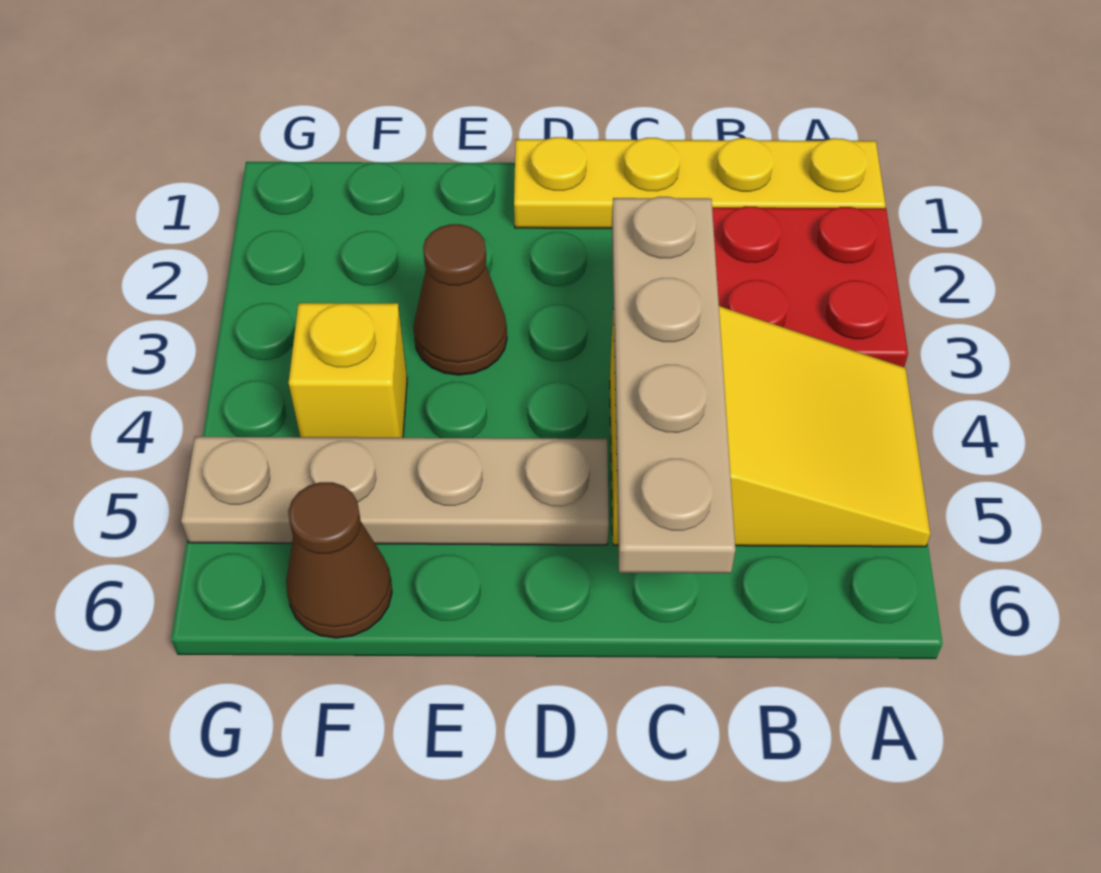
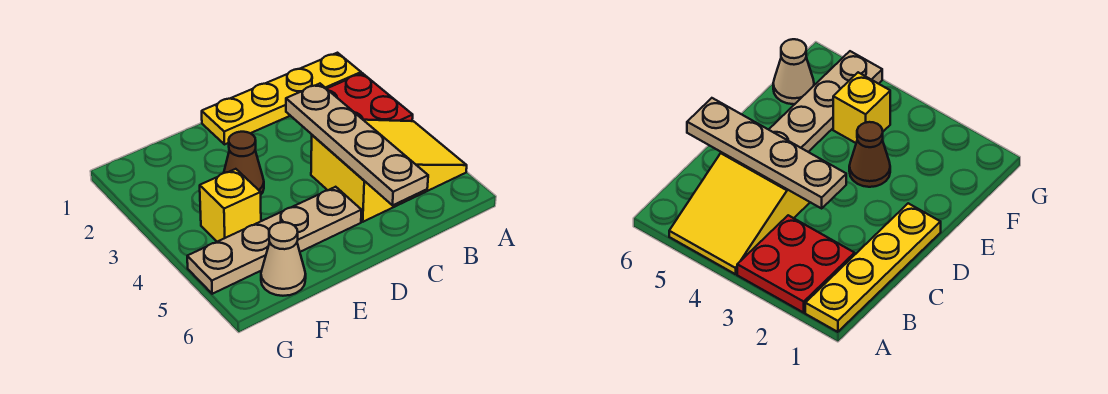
brown 1x1 cone [286,482,392,638] -> tan 1x1 cone [261,222,306,296]

